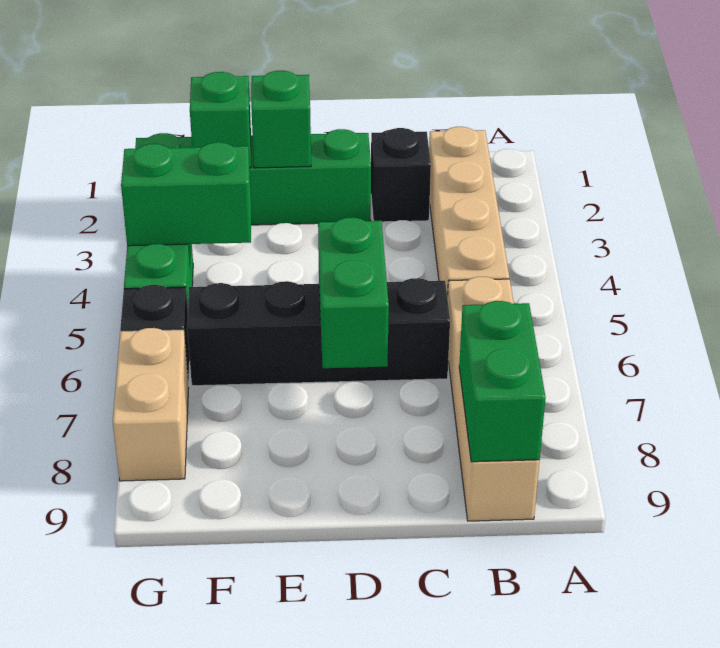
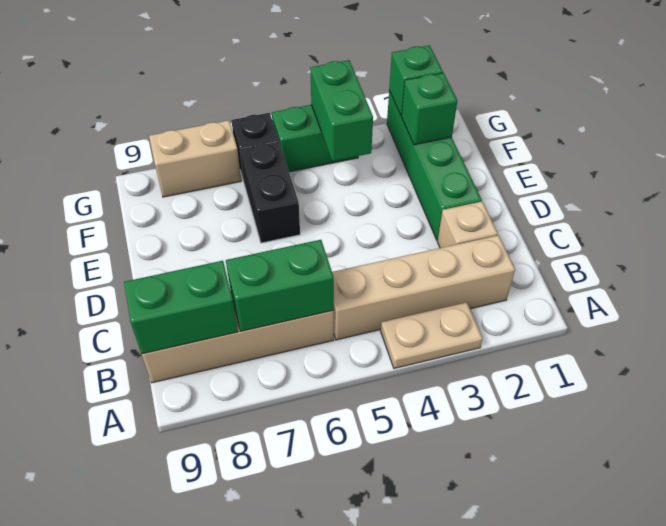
none -> tan 1x2 plate [381,302,483,368]
black 1x1 brick [371,128,431,222] -> tan 1x1 brick [438,201,498,248]
black 1x4 brick [187,278,450,386] -> black 1x2 brick [240,142,300,243]
green 1x2 brick [318,217,389,368] -> green 1x2 brick moved to [226,240,334,331]
green 1x1 brick [251,71,311,168] -> green 1x1 brick moved to [389,45,443,116]

